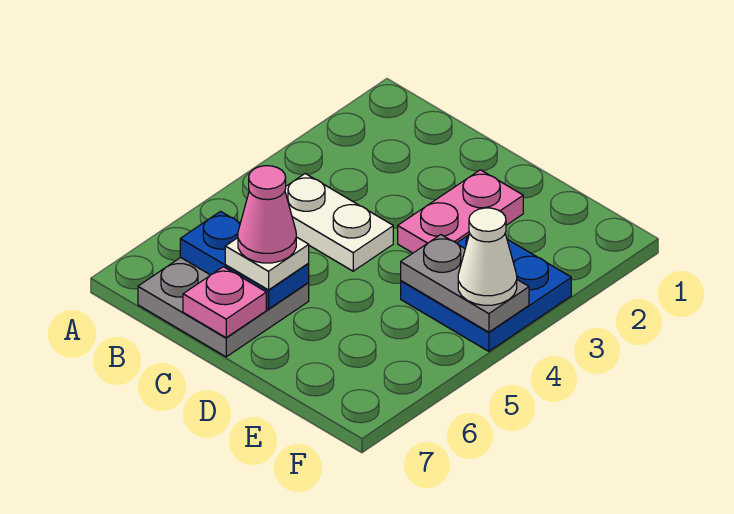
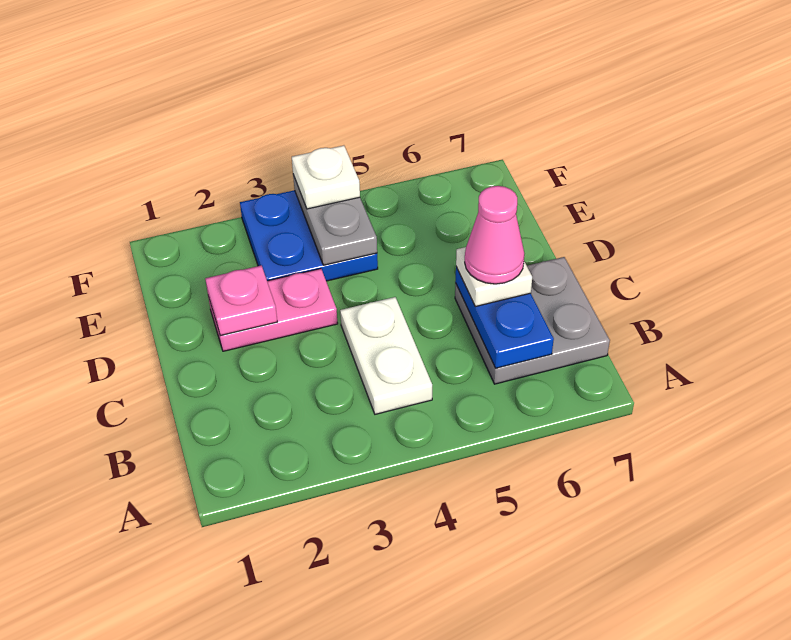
pink 1x1 plate [183,267,266,338] -> pink 1x1 plate moved to [205,265,277,336]
white 1x1 cone [458,208,517,305] -> white 1x1 plate [292,145,360,209]

